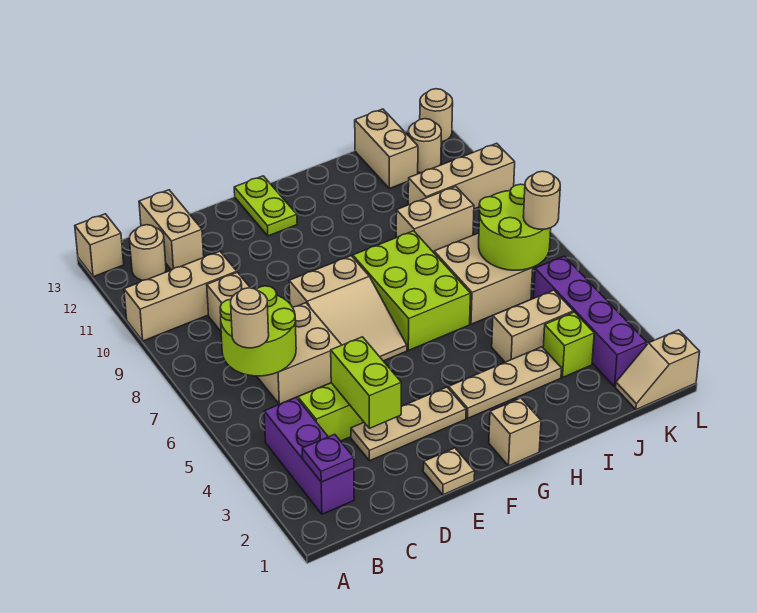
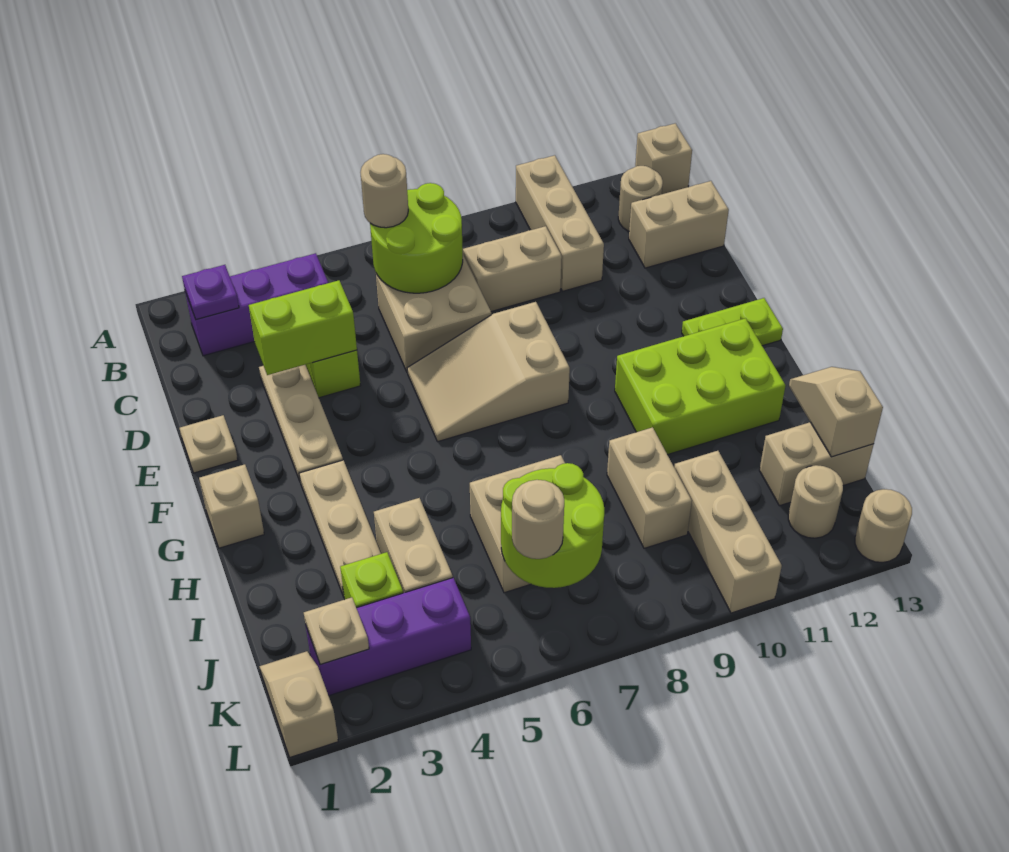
lime 2x3 brick [353,231,471,350] -> lime 2x3 brick moved to [615,318,786,455]
none -> tan 1x2 slope [789,367,883,457]
purple 1x4 brick [534,256,647,387] -> purple 1x3 brick [306,578,471,696]
none -> tan 1x1 plate [304,597,369,664]

